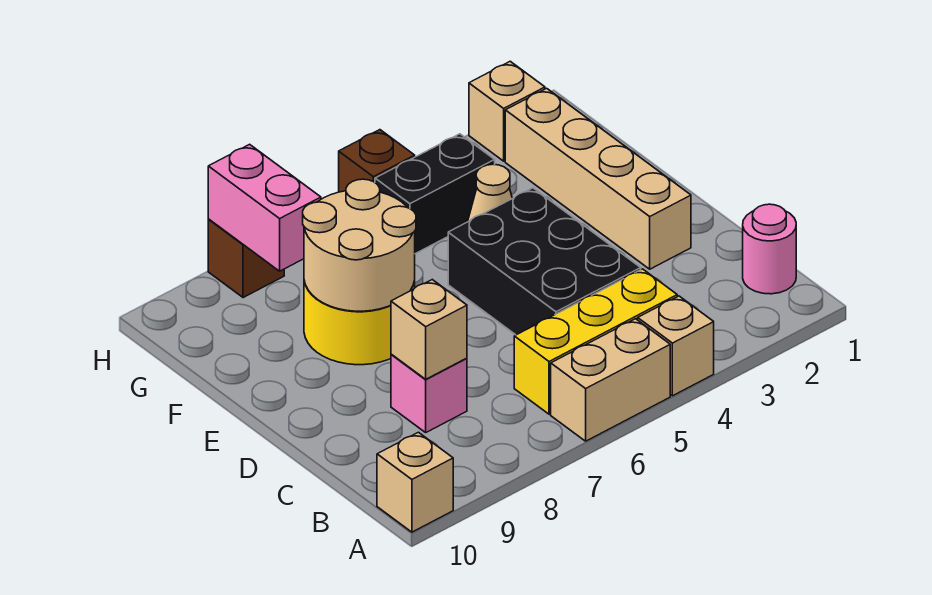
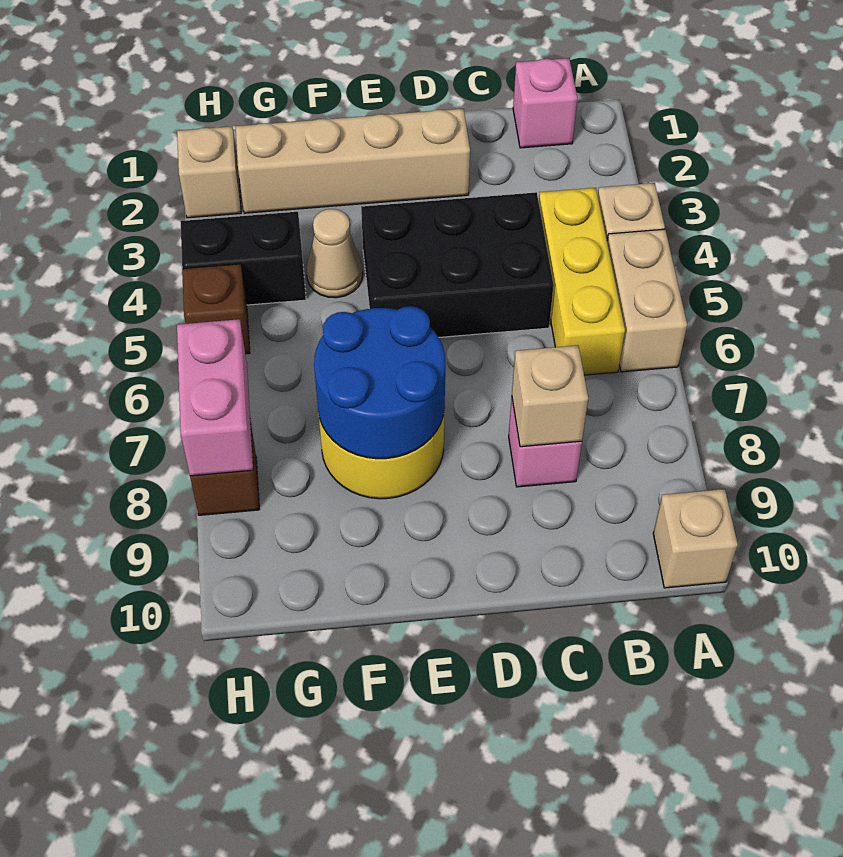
pink 1x1 round brick [743,204,796,294] -> pink 1x1 brick [513,58,577,148]
tan 2x2 round brick [303,179,416,311] -> blue 2x2 round brick [314,306,445,459]
black 1x2 brick [375,134,495,254] -> black 1x2 brick turned to [180,212,306,305]
pink 1x2 brick [208,144,321,271] -> pink 1x2 brick turned to [177,319,253,476]

